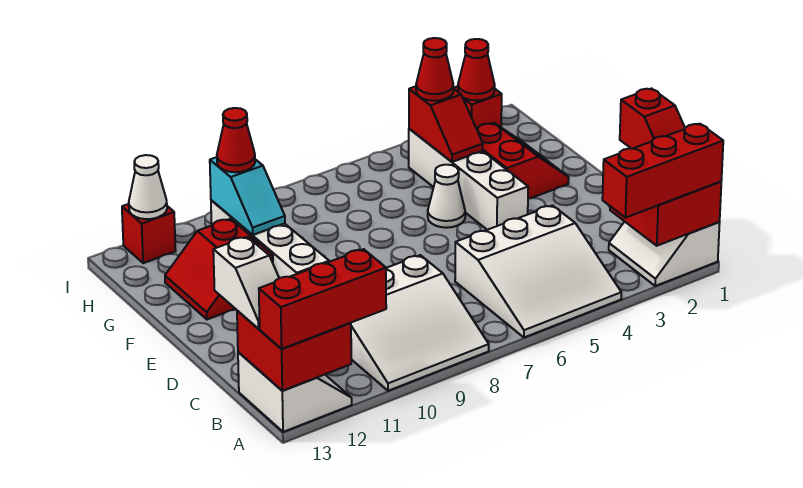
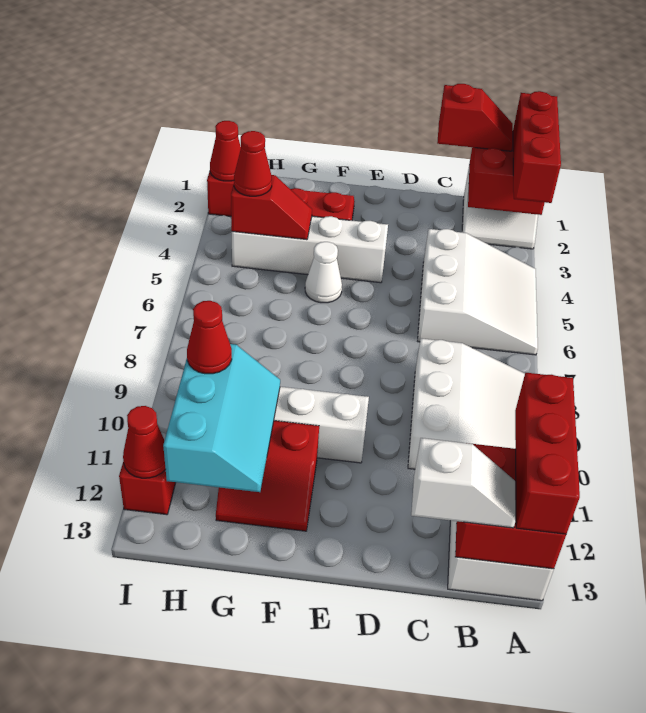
cyan 1x2 slope [210,157,285,235] -> cyan 2x3 slope [163,344,280,492]
white 1x1 cone [129,155,167,219] -> red 1x1 cone [123,406,166,478]

